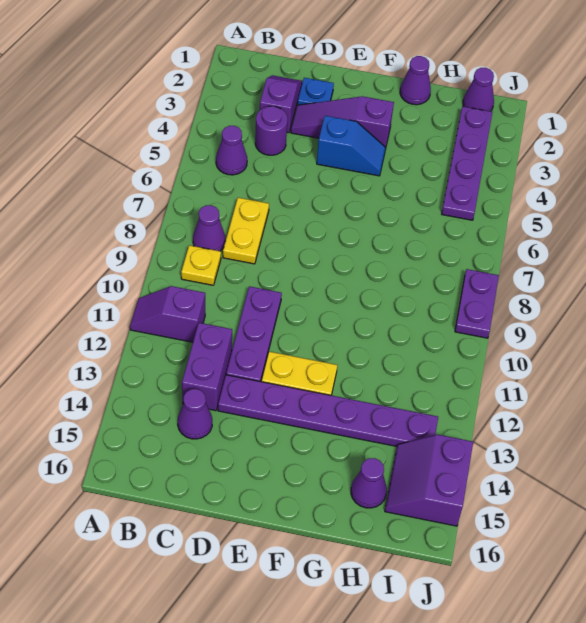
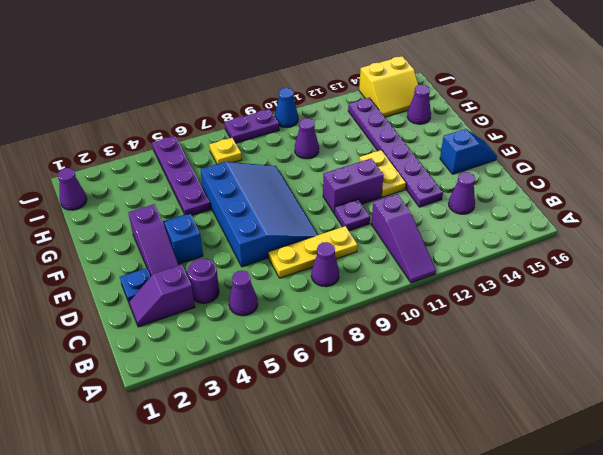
purple 1x2 slope [130,286,205,342] -> purple 1x3 slope [371,194,436,283]
yellow 1x1 plate [181,245,221,285] -> yellow 1x1 plate moved to [209,138,242,164]
yellow 1x2 plate [223,198,269,264] -> yellow 1x3 plate [269,226,358,278]
purple 1x2 brick [182,323,232,411] -> purple 1x2 brick moved to [323,158,384,213]
none -> blue 3x4 slope [201,162,318,267]
purple 1x3 plate [226,286,282,382] -> purple 1x1 plate [334,199,370,231]
none -> blue 1x2 slope [440,129,497,174]
purple 1x1 cone [400,56,431,105] -> purple 1x1 cone moved to [295,118,319,159]
purple 1x4 plate [442,106,492,220] -> purple 1x4 plate turned to [152,136,211,216]
purple 2x2 slope [385,434,473,526] -> yellow 2x2 slope [359,56,418,117]
none -> blue 1x1 cone [275,88,298,128]

